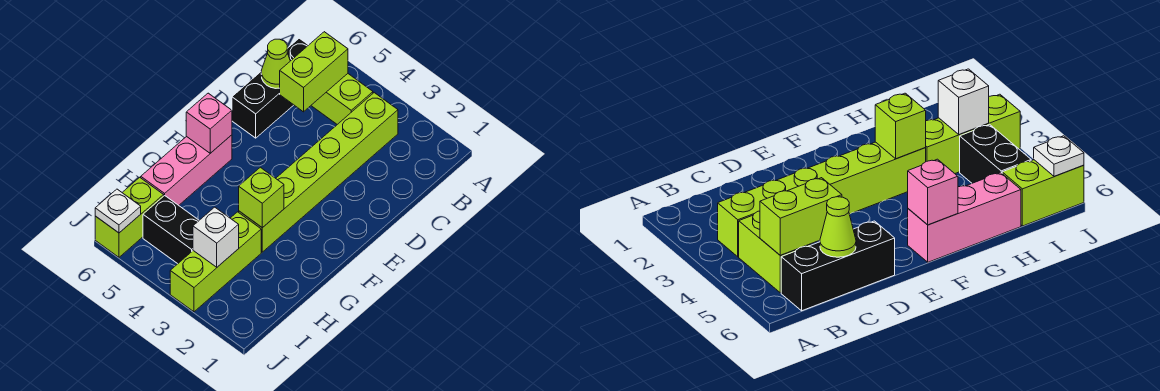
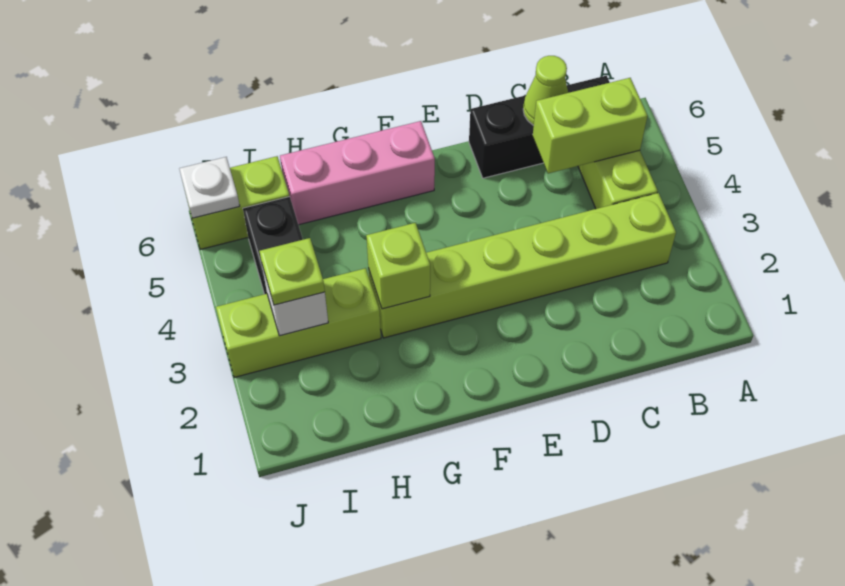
pink 1x1 brick [186,93,232,153] -> none
none -> lime 1x1 plate [259,238,325,305]

